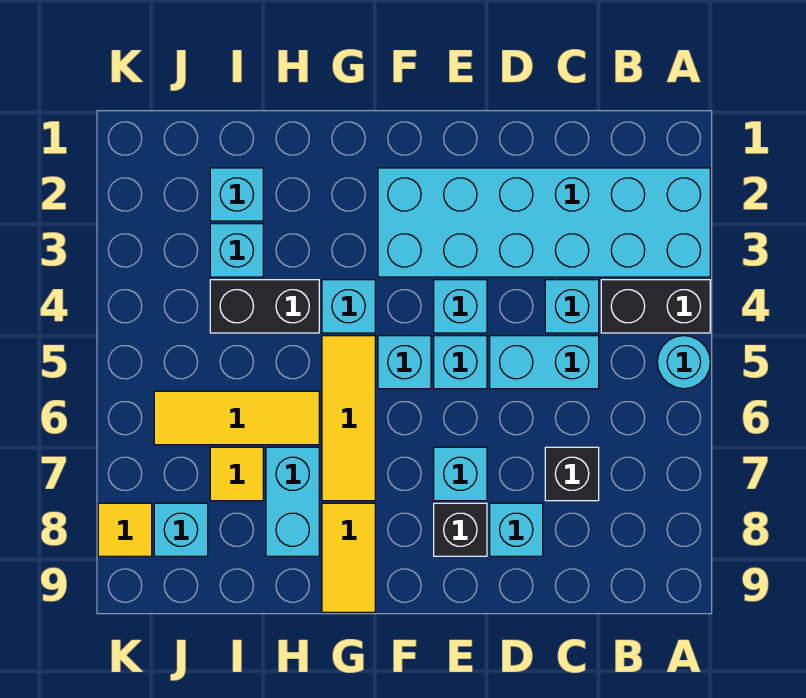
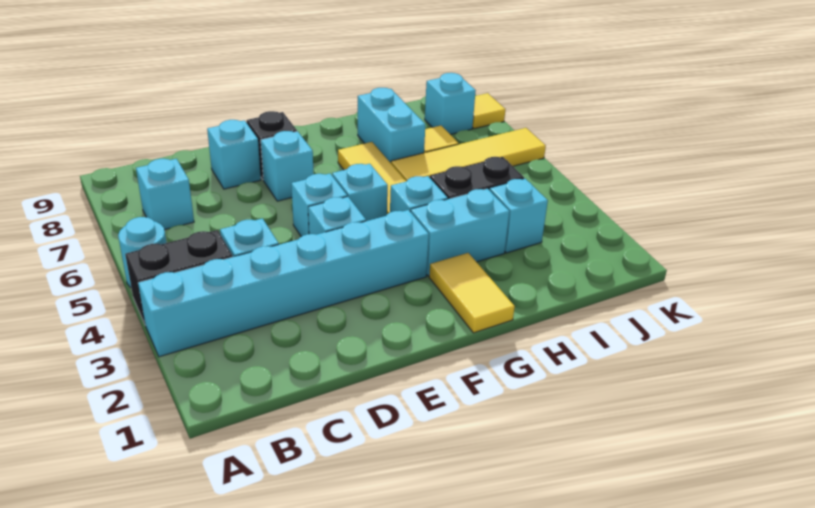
cyan 2x6 brick [378,168,710,277] -> cyan 1x6 brick [138,210,429,357]
cyan 1x2 brick [490,336,599,389] -> cyan 1x2 brick moved to [410,189,510,276]
black 1x1 brick [545,447,599,501] -> none
yellow 1x2 tile [322,503,375,612] -> yellow 1x2 tile moved to [429,253,515,333]
yellow 1x3 tile [154,391,319,445] -> yellow 1x4 tile [391,128,546,181]
cyan 1x1 brick [210,168,263,221] -> cyan 1x1 brick moved to [136,159,194,230]

